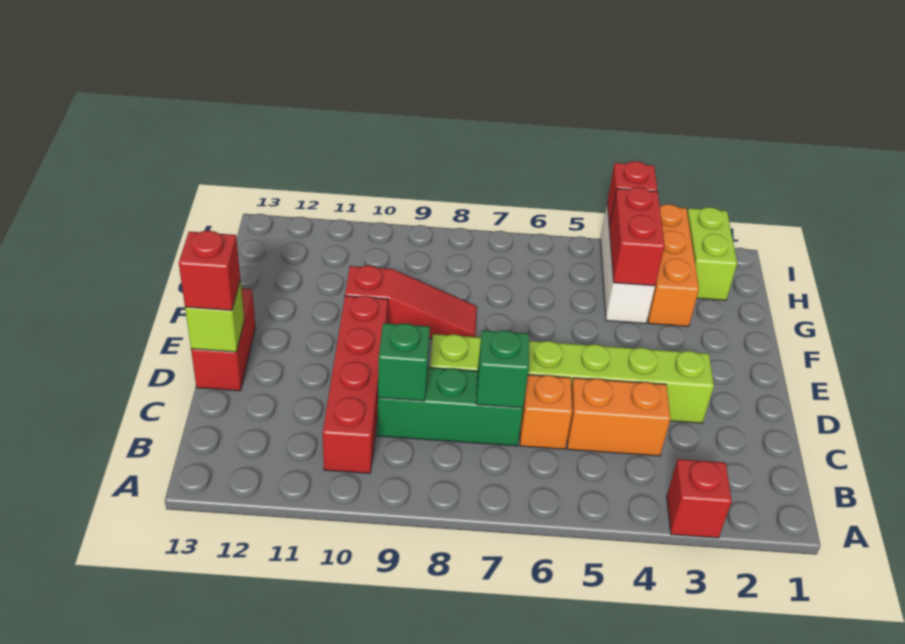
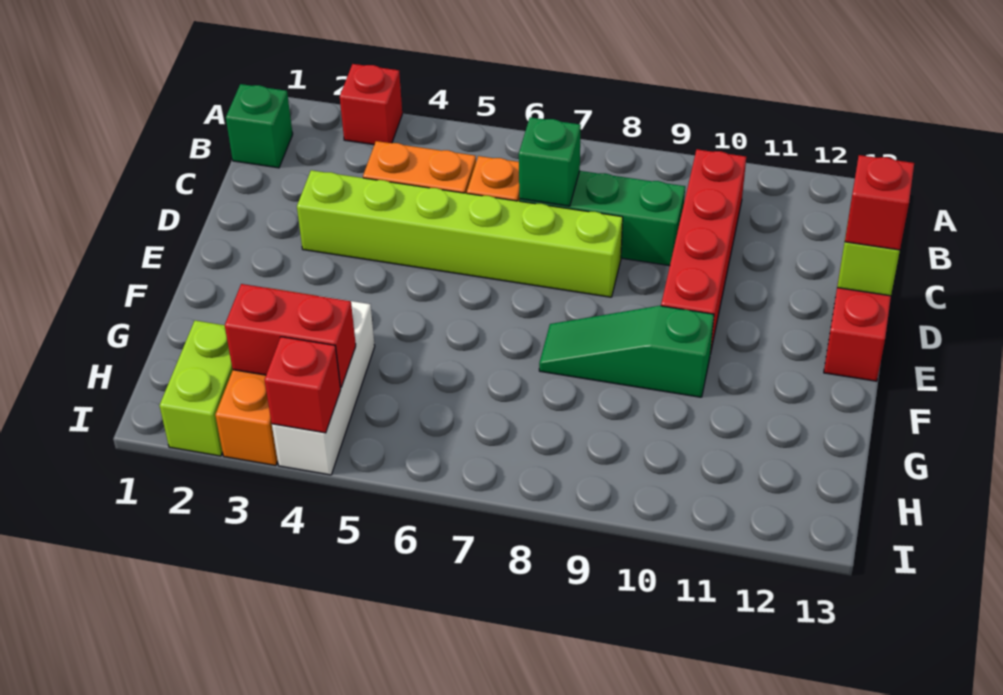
green 1x1 brick [378,323,430,401] -> green 1x1 brick moved to [226,84,293,168]
red 1x3 slope [345,266,477,339] -> green 1x3 slope [539,306,714,397]
red 1x2 brick [609,187,665,286] -> red 1x2 brick turned to [225,284,356,388]

